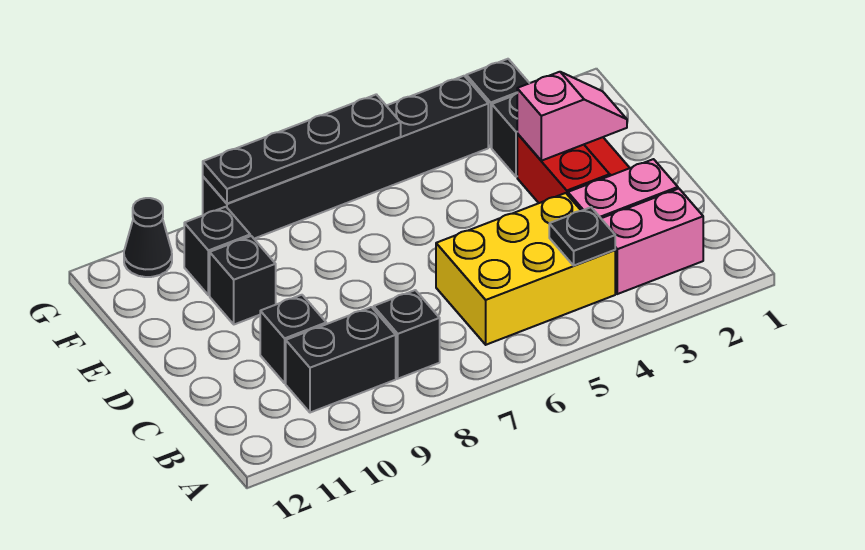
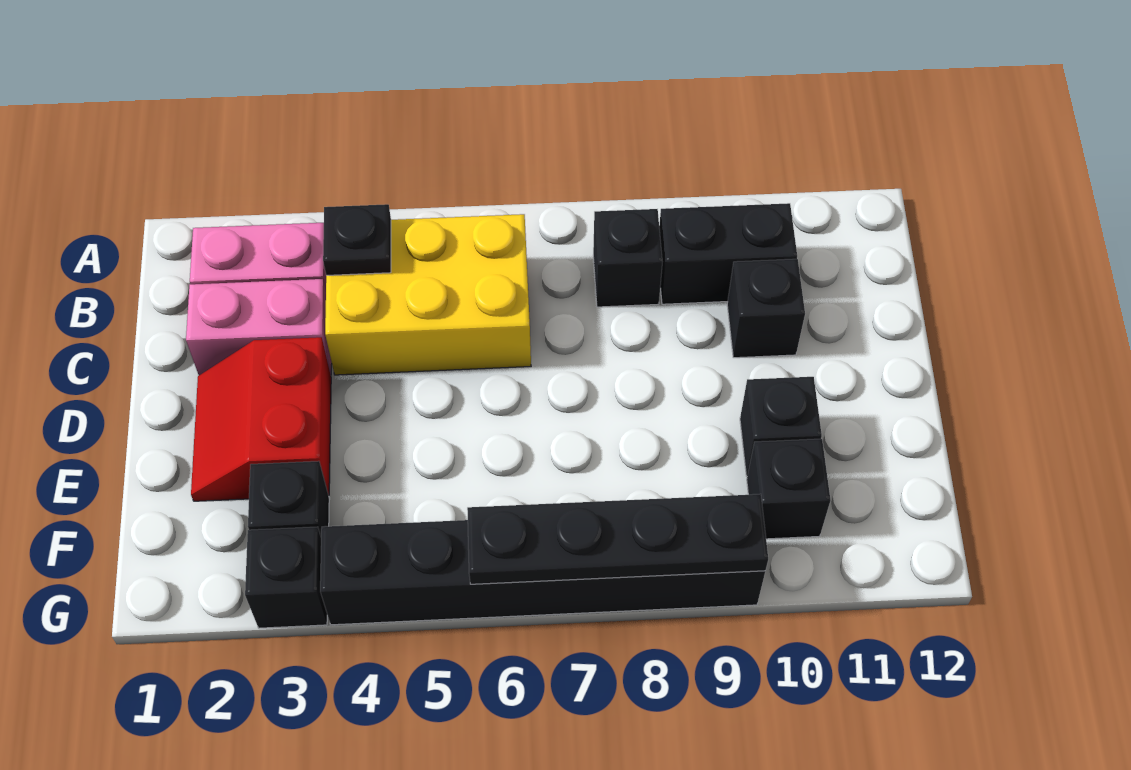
pink 1x2 slope [517,72,627,161] -> none
black 1x1 cone [124,198,172,277] -> none

